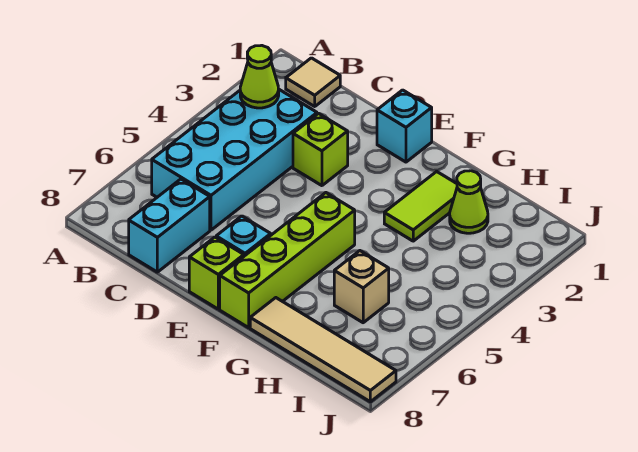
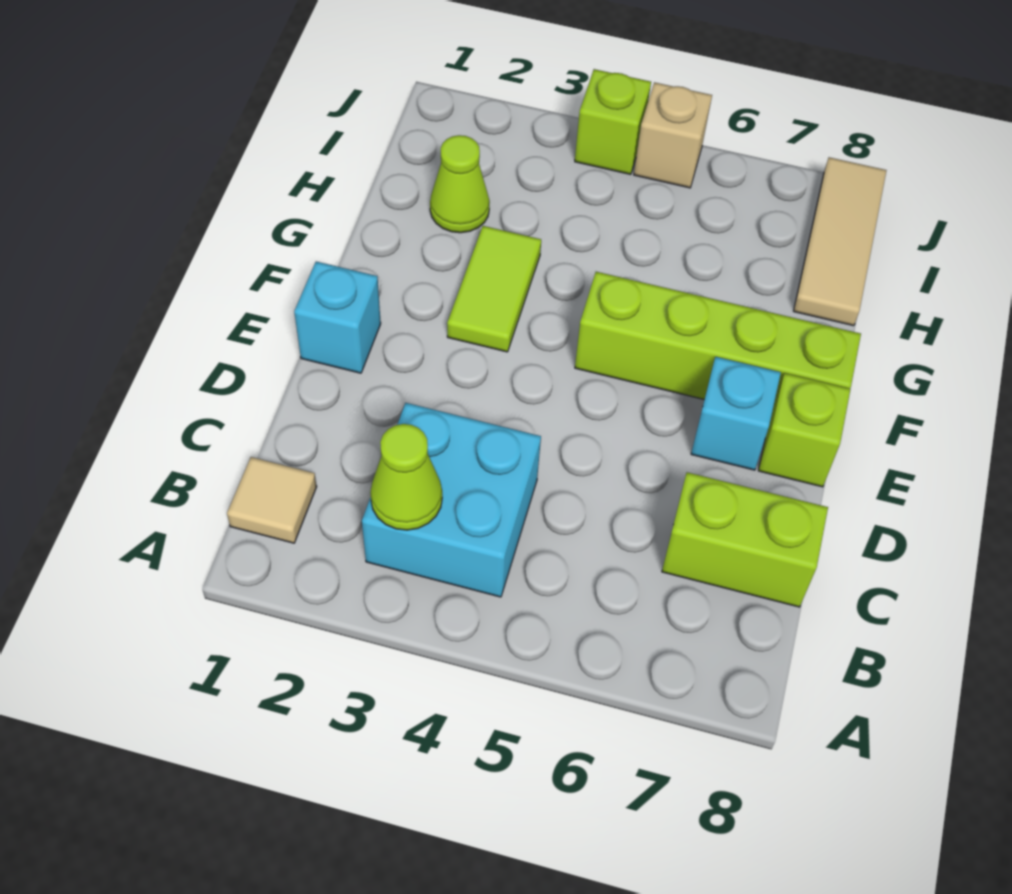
cyan 2x4 brick [152,90,317,230] -> cyan 2x2 brick [362,403,541,597]
cyan 1x2 brick [129,179,210,272] -> lime 1x2 brick [662,472,828,607]
lime 1x1 brick [293,113,348,186] -> lime 1x1 brick moved to [575,69,651,175]
lime 1x2 tile [384,171,457,241] -> lime 1x2 tile turned to [447,226,541,352]
tan 1x4 tile [250,298,396,402] -> tan 1x3 tile [794,157,887,326]
tan 1x1 brick [334,251,389,323] -> tan 1x1 brick moved to [634,82,712,188]

